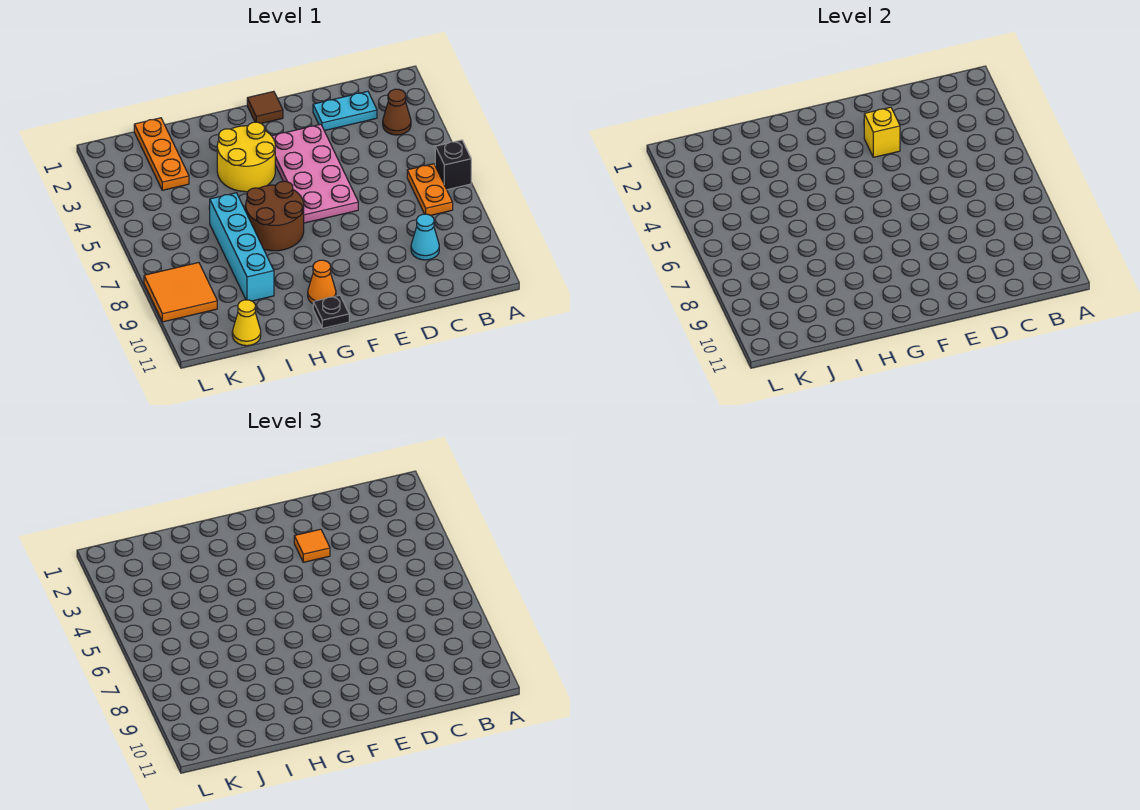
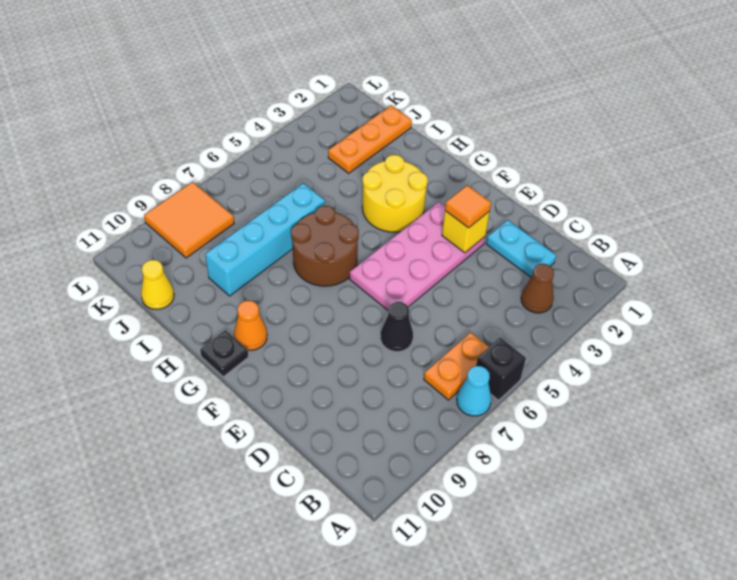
cyan 1x1 cone [411,214,439,260] -> cyan 1x1 cone moved to [457,366,491,416]
none -> black 1x1 cone [380,302,413,352]
brown 1x1 tile [247,91,283,123] -> none

